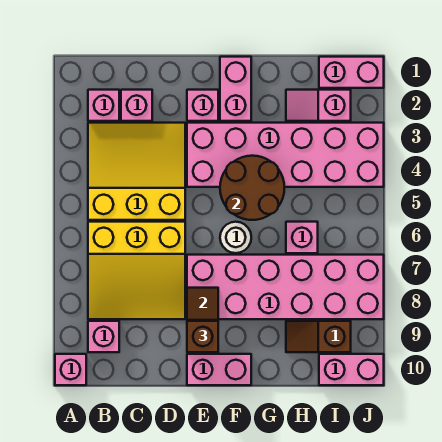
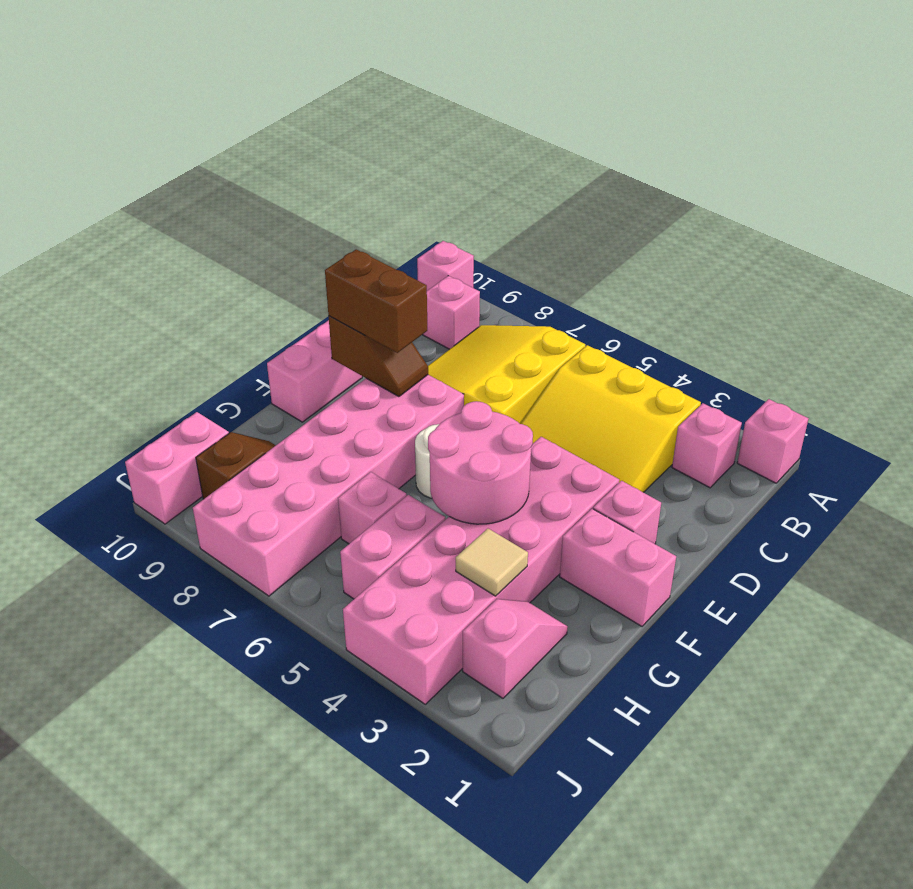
yellow 3x3 slope [88,123,185,220] -> yellow 3x3 slope turned to [521,345,701,492]
pink 1x1 brick [121,90,152,121] -> pink 1x1 brick moved to [737,399,808,483]
brown 1x1 brick [187,321,218,352] -> brown 1x2 brick [325,249,427,353]
brown 2x2 round brick [220,156,285,220] -> pink 2x2 round brick [428,401,533,524]
none -> tan 1x1 tile [456,529,528,596]
pink 1x2 brick [319,57,384,88] -> pink 1x2 brick moved to [340,495,445,599]

